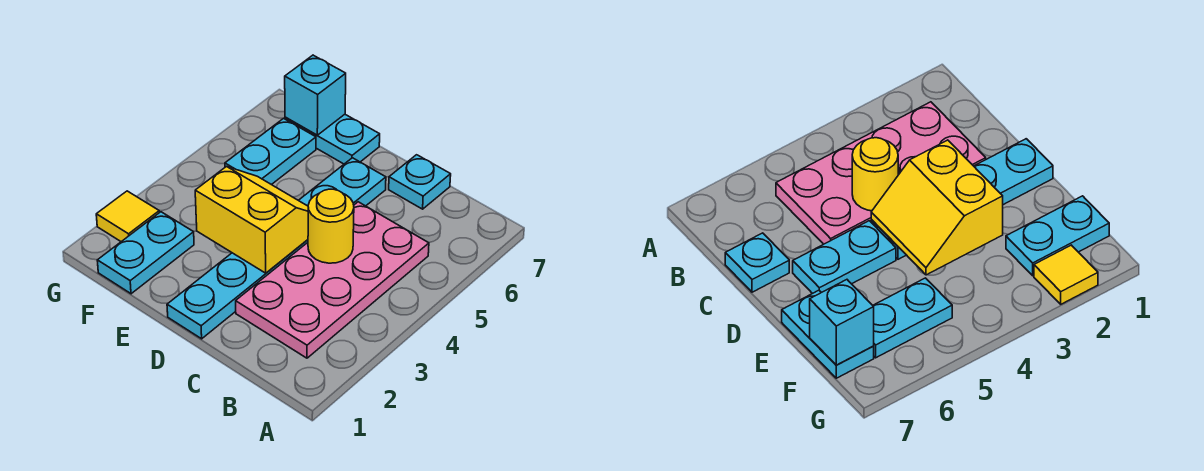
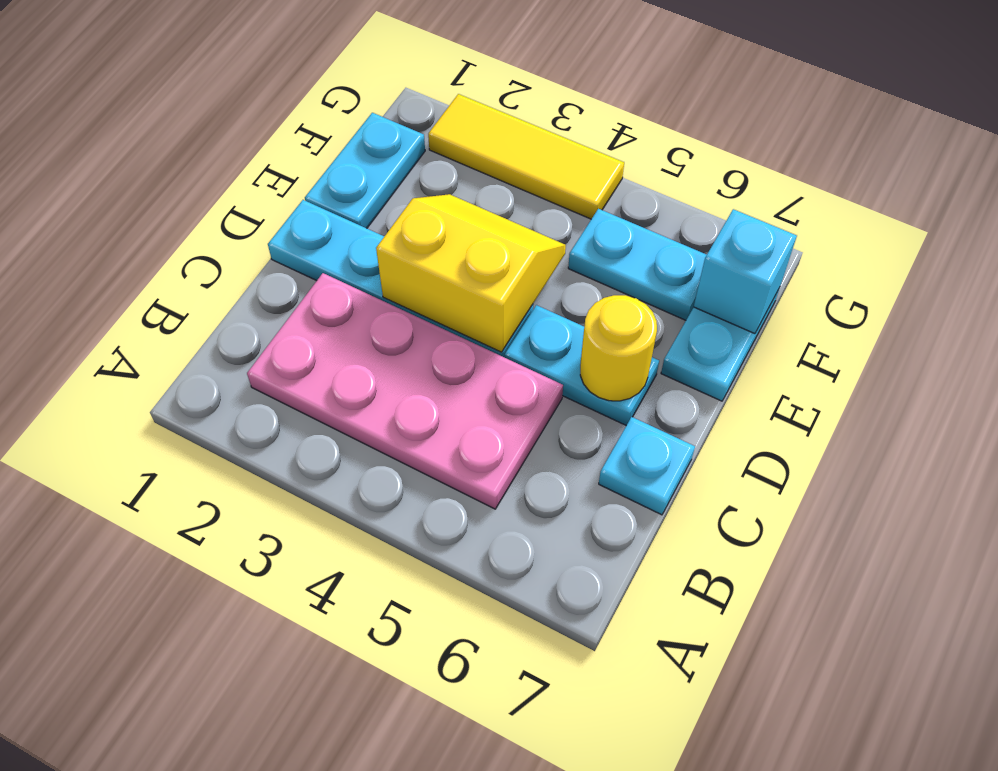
yellow 1x1 round brick [308,189,354,263] -> yellow 1x1 round brick moved to [580,295,657,401]
yellow 2x2 slope [195,166,308,273] -> yellow 2x2 slope turned to [376,194,566,352]
cyan 1x2 plate [97,212,194,294] -> cyan 1x2 plate turned to [305,113,425,228]
yellow 1x1 tile [96,191,159,242] -> yellow 1x3 tile [428,94,624,219]

